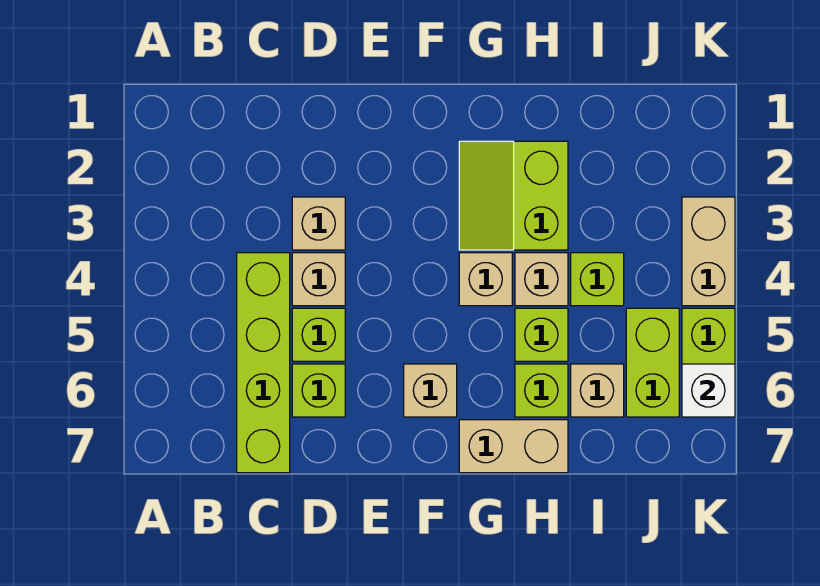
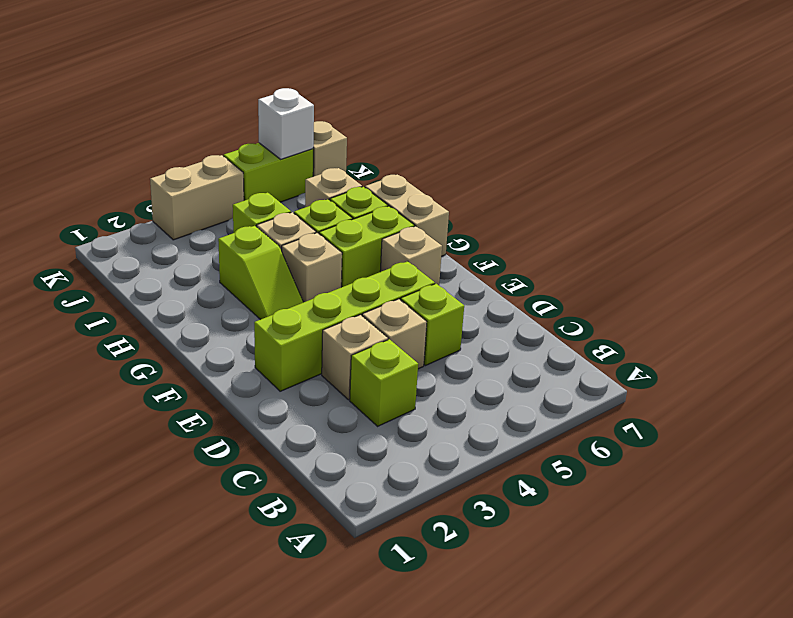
lime 1x4 brick [237,253,290,473] -> lime 1x4 brick moved to [254,261,435,391]
lime 1x1 brick [292,364,345,417] -> lime 1x1 brick moved to [350,339,418,426]
lime 2x2 slope [459,141,568,250] -> lime 1x2 slope [218,226,303,320]
lime 1x2 brick [626,308,679,417] -> lime 1x2 brick moved to [319,206,415,287]
none -> tan 1x1 brick [313,121,347,177]

